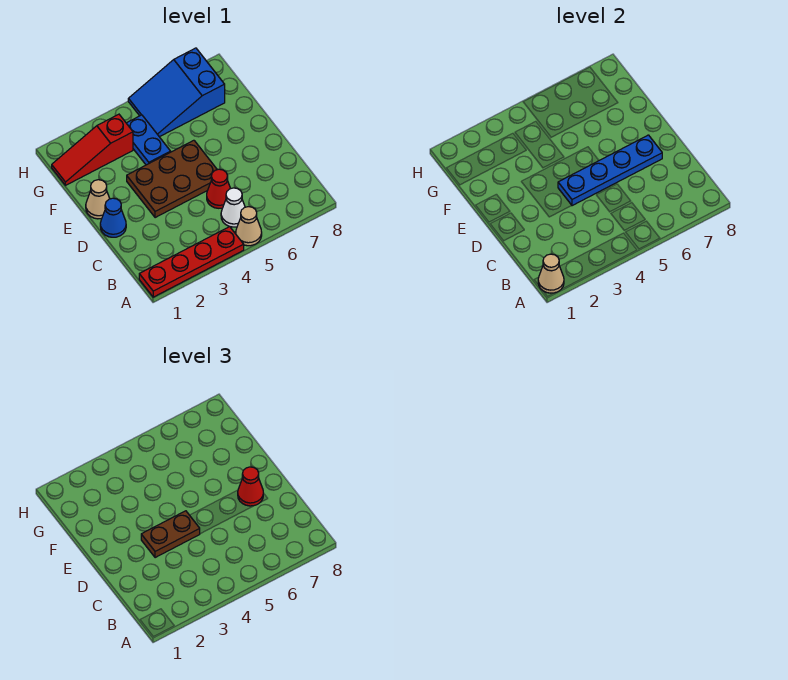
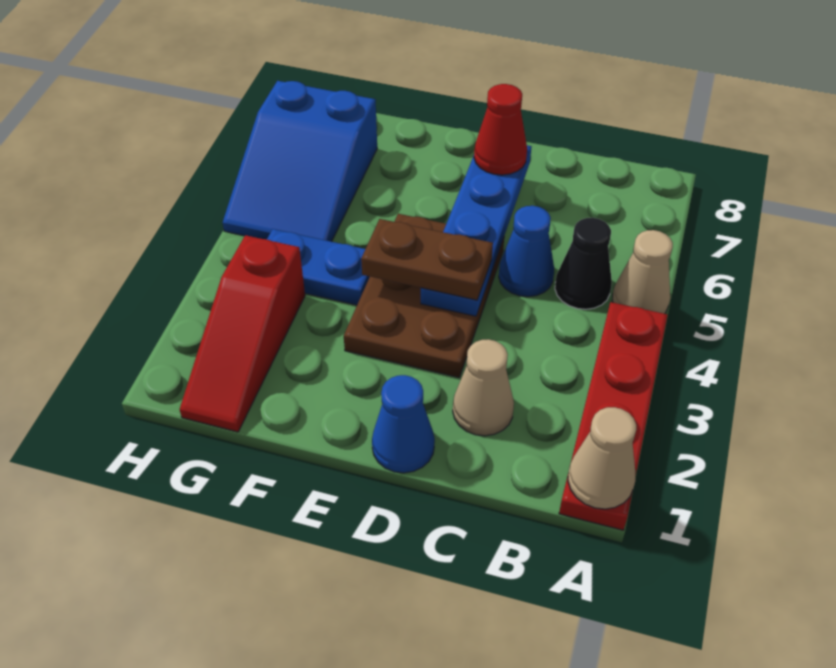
white 1x1 cone [221,188,245,227] -> black 1x1 cone [555,218,612,309]
red 1x1 cone [207,169,231,208] -> blue 1x1 cone [499,206,554,297]
brown 1x2 plate [141,511,200,558] -> brown 1x2 plate turned to [361,219,493,300]
tan 1x1 cone [86,180,110,219] -> tan 1x1 cone moved to [453,339,514,436]

